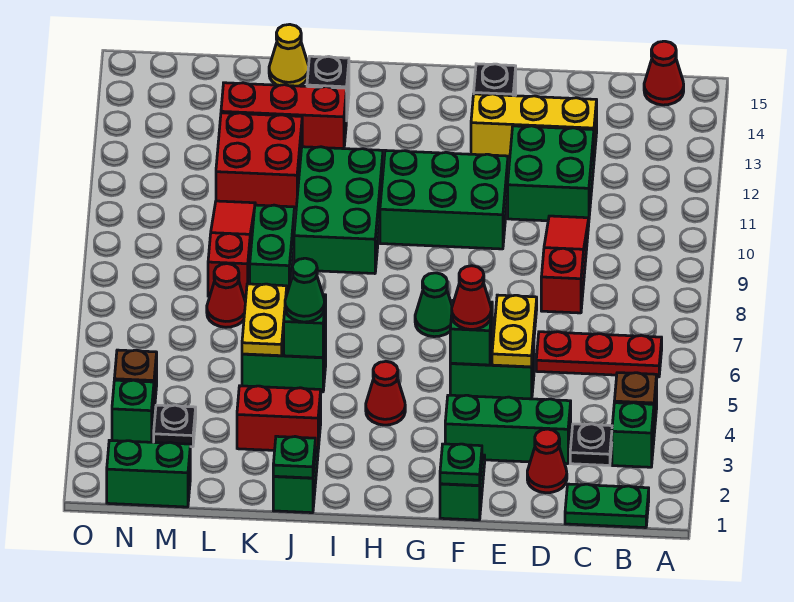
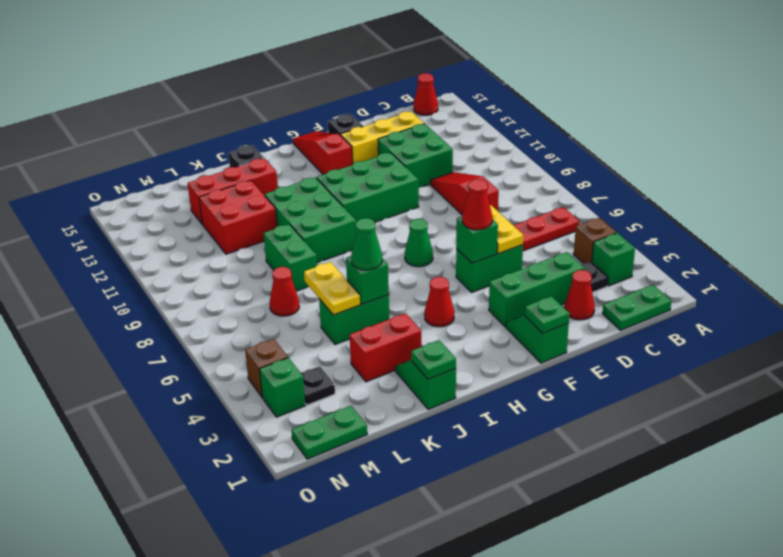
yellow 1x1 cone [269,24,308,86] -> none
red 1x3 slope [208,201,255,298] -> red 1x3 slope moved to [293,131,353,175]
green 1x2 brick [107,440,190,507] -> green 1x2 plate [292,406,367,459]

